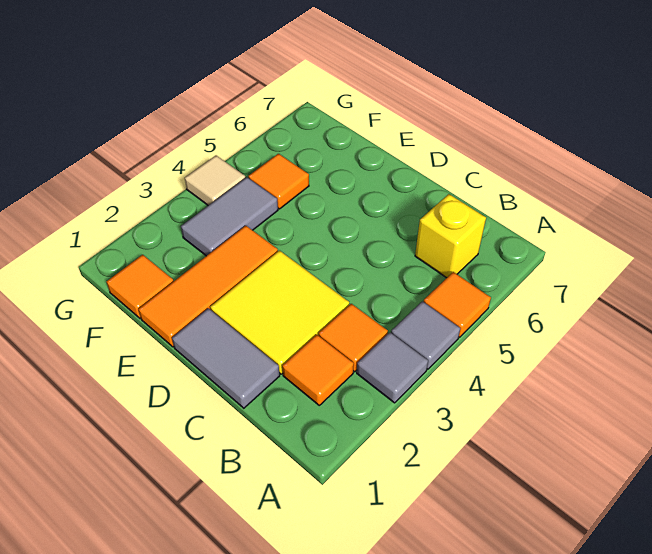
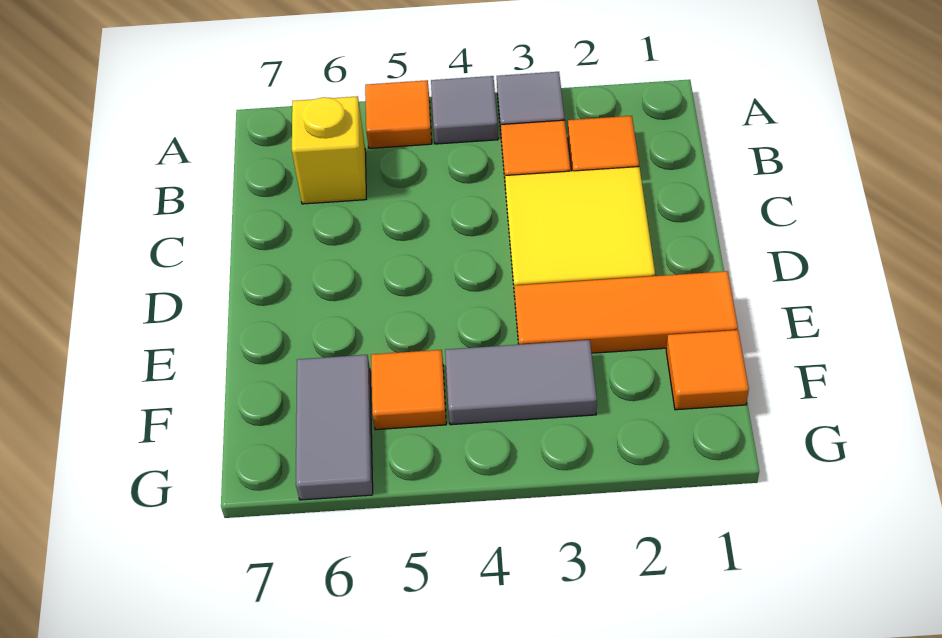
grey 1x2 tile [172,308,280,408] -> grey 1x2 tile moved to [296,355,373,500]
tan 1x1 tile [185,156,245,205] -> none

